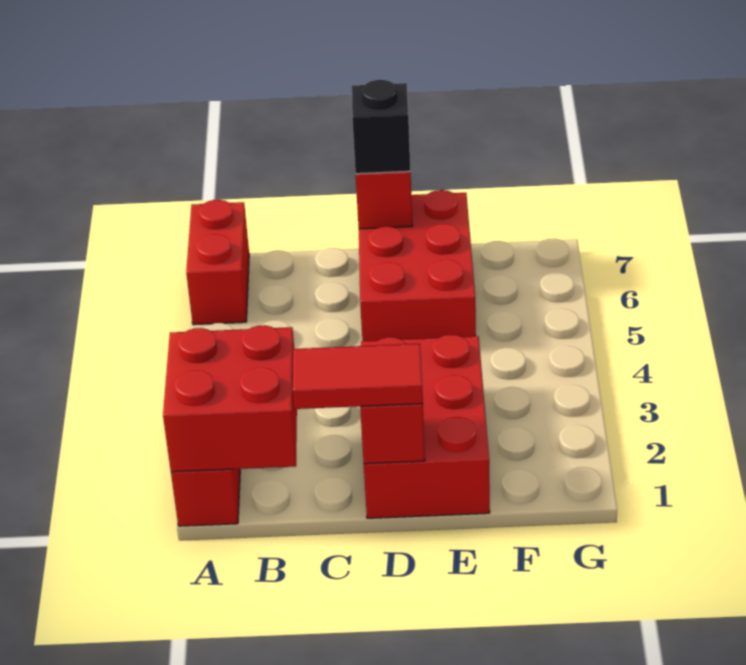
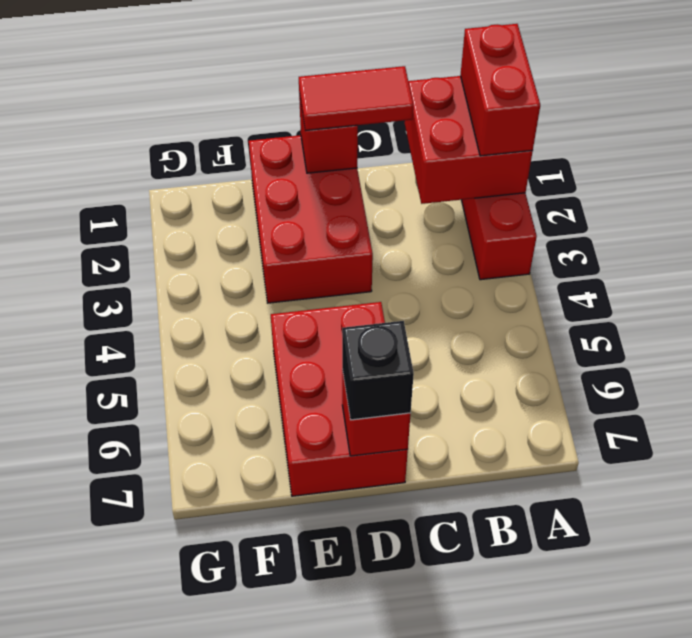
red 1x2 brick [186,200,249,325] -> red 1x2 brick moved to [460,24,540,156]

